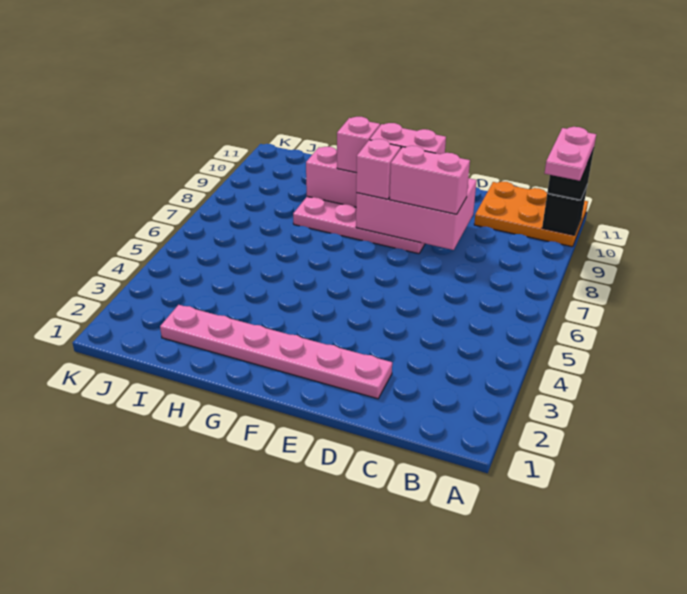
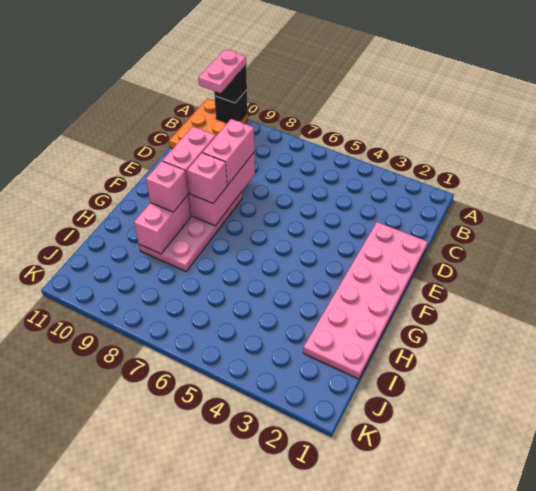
pink 1x2 plate [545,127,596,181] -> pink 1x2 plate turned to [198,50,246,93]
pink 1x6 plate [160,305,392,399] -> pink 2x6 plate [303,222,428,379]

